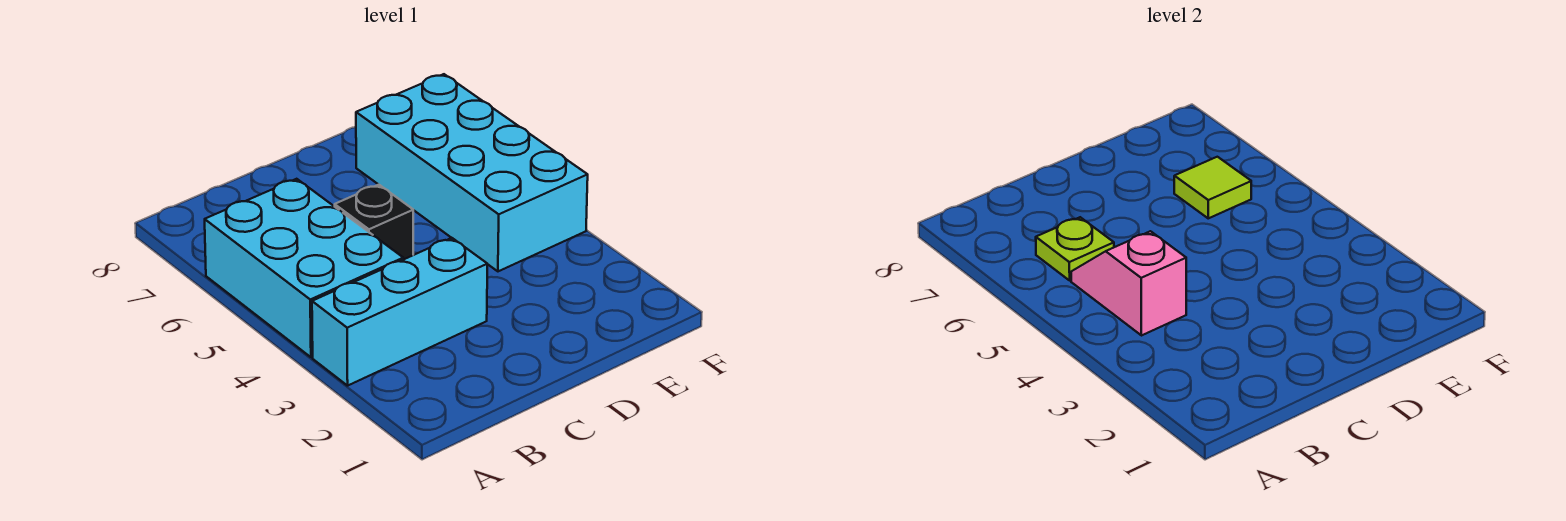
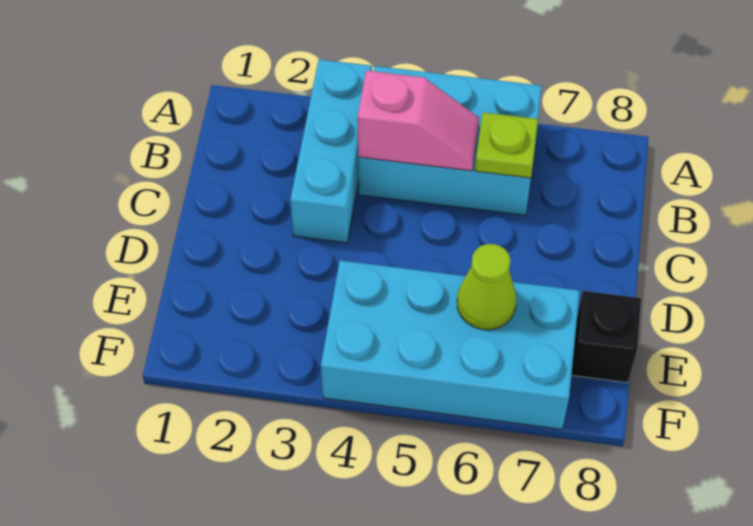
black 1x1 brick [335,185,413,260] -> black 1x1 brick moved to [571,291,641,383]
lime 1x1 tile [1174,157,1251,218] -> lime 1x1 cone [457,244,516,330]

